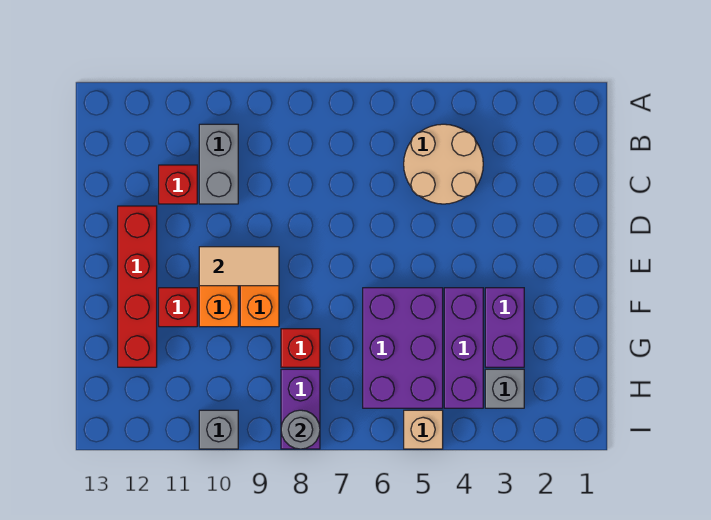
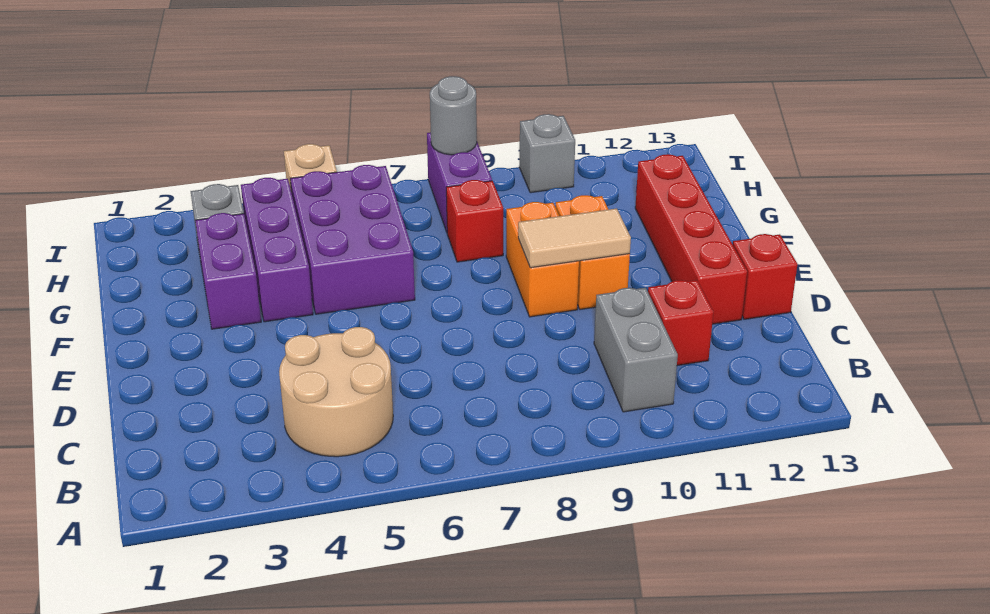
red 1x1 brick [159,288,197,327] -> red 1x1 brick moved to [733,234,797,319]

